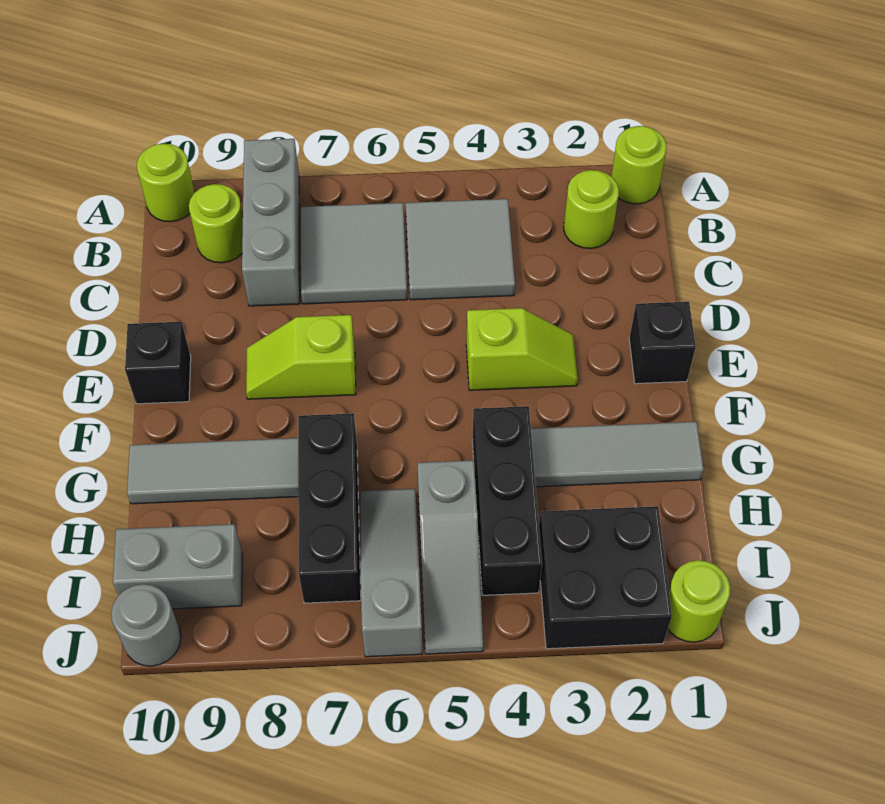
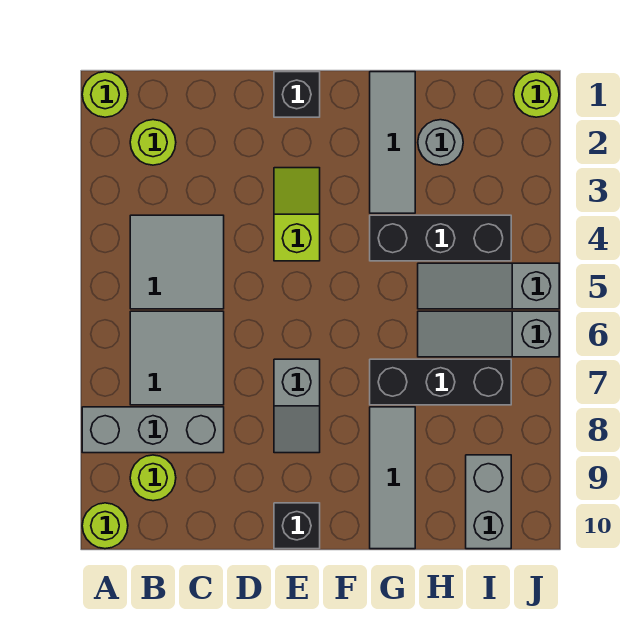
lime 1x2 slope [246,315,356,399] -> grey 1x2 slope [274,359,320,453]
grey 1x3 slope [417,460,483,654] -> grey 1x3 slope turned to [418,263,559,309]
black 2x2 brick [539,506,672,649] -> none
grey 1x1 round brick [111,584,181,666] -> grey 1x1 round brick moved to [418,120,463,165]

